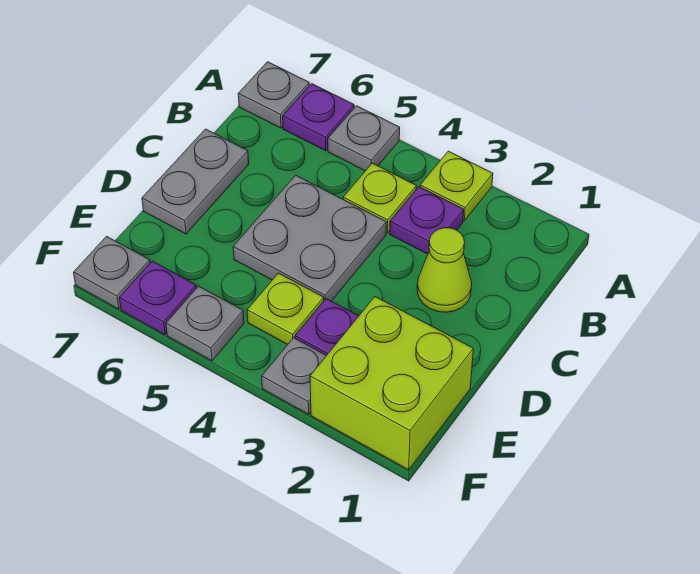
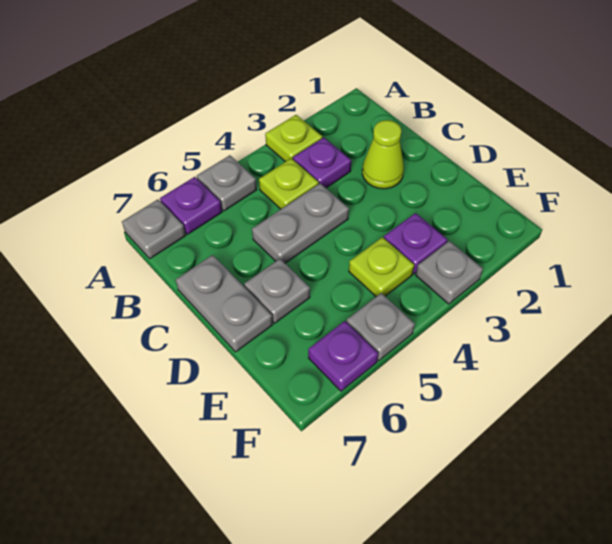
grey 2x2 plate [233,175,386,301] -> grey 1x2 plate [252,183,349,263]
lime 2x2 brick [310,297,473,470] -> none
grey 1x1 plate [74,236,150,309] -> grey 1x1 plate moved to [244,259,310,323]

